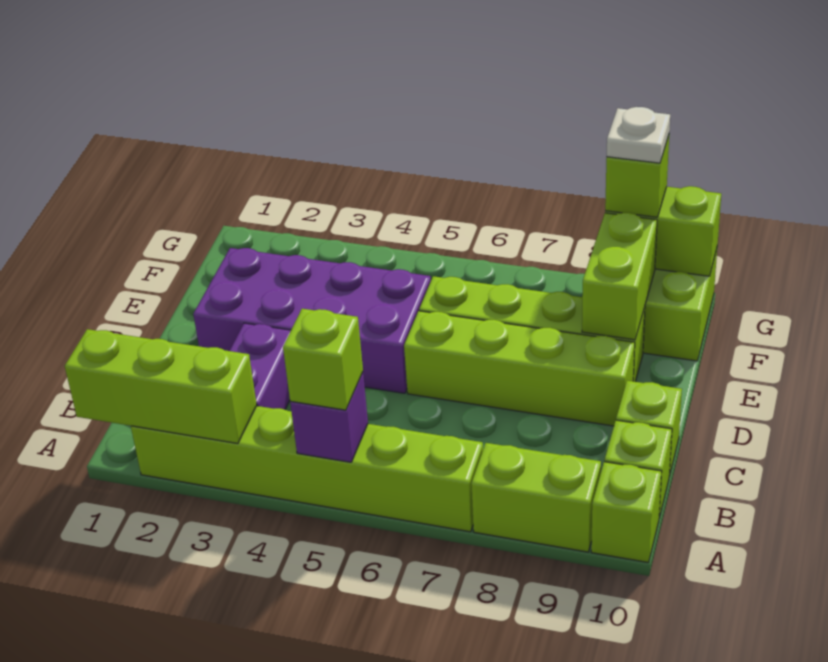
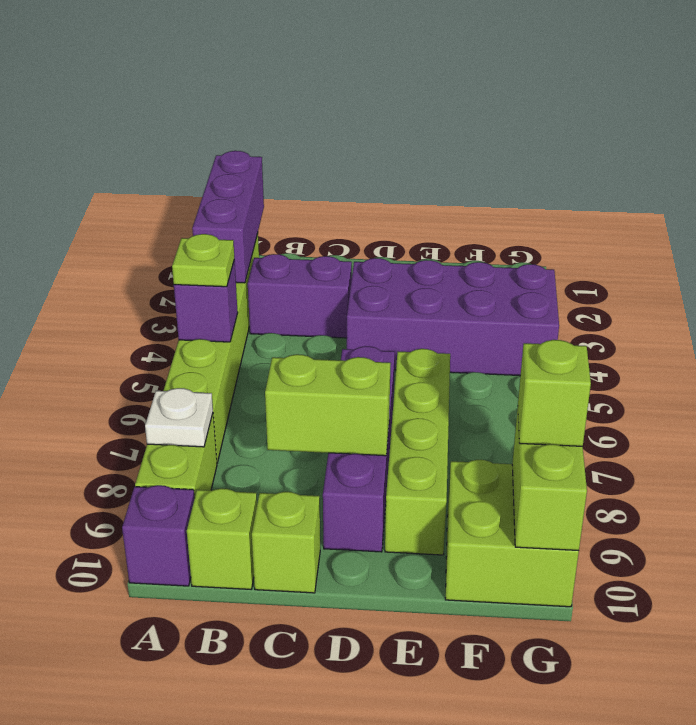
lime 1x3 brick [65,329,257,444] -> purple 1x3 brick [192,151,264,283]
lime 1x1 brick [283,309,363,410] -> lime 1x1 plate [172,234,234,287]
lime 1x1 brick [591,462,662,563] -> purple 1x1 brick [122,485,195,586]
purple 2x4 brick [193,248,431,393] -> purple 2x4 brick turned to [347,258,559,376]
lime 1x4 brick [404,311,635,426] -> purple 1x4 brick [323,346,395,552]
lime 1x2 brick [582,213,657,340] -> lime 1x2 brick moved to [265,354,391,456]
white 1x1 plate [607,107,670,163] -> white 1x1 plate moved to [145,388,213,447]

